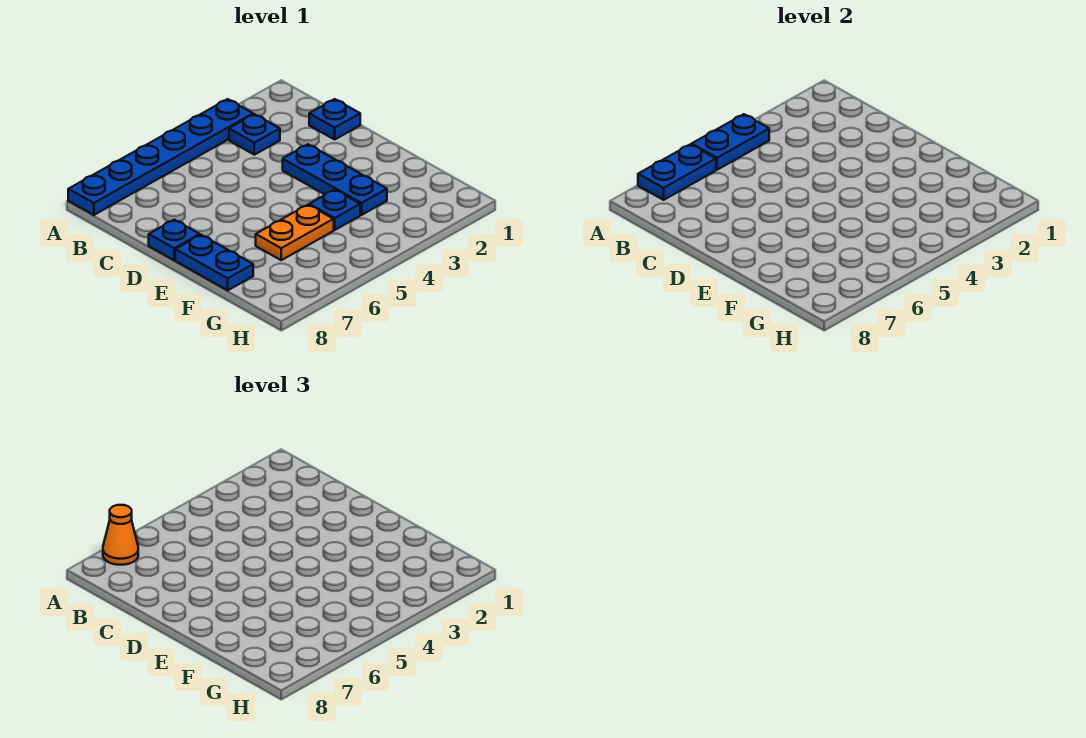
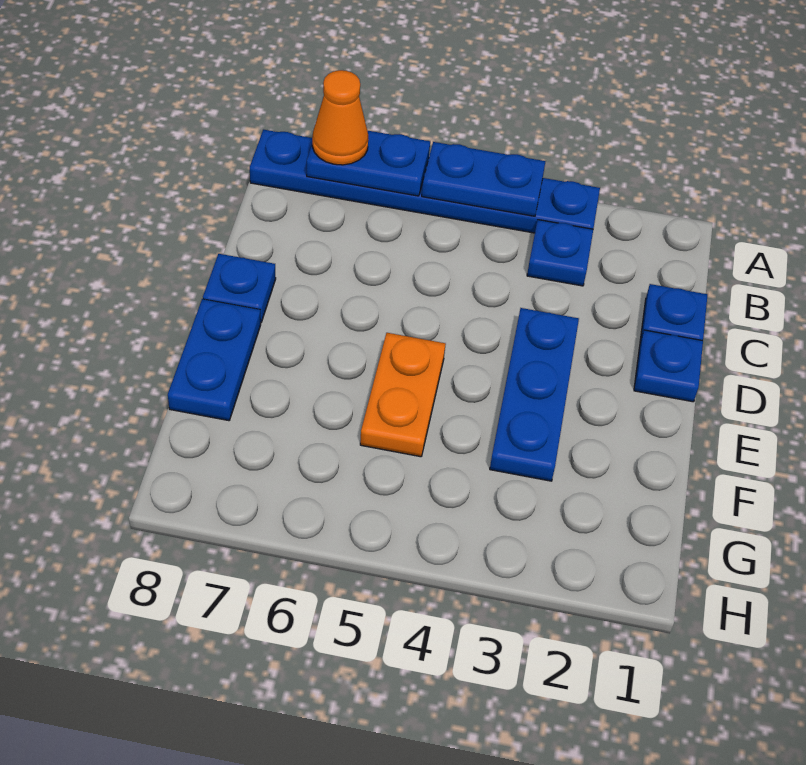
blue 1x1 plate [309,190,360,230] -> blue 1x1 plate moved to [634,330,703,402]
orange 1x2 plate [256,205,334,260] -> orange 1x2 plate turned to [360,333,446,457]

